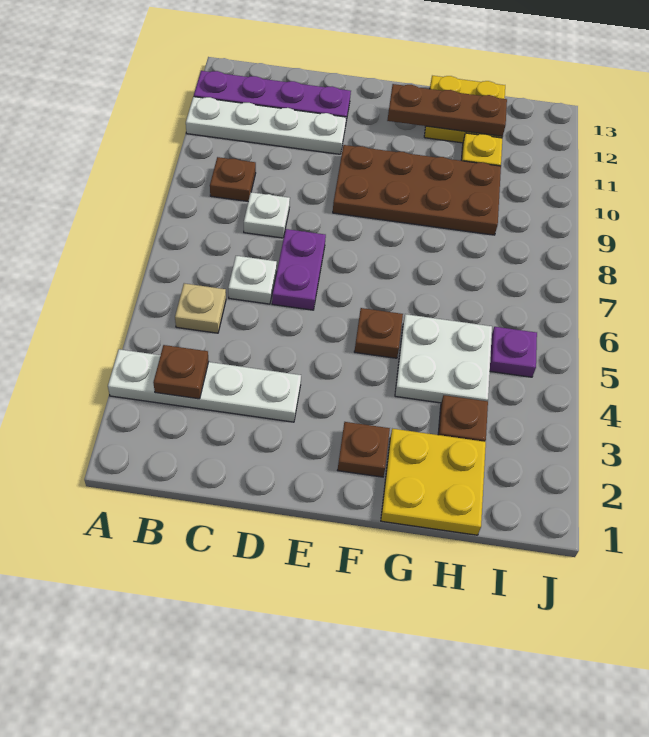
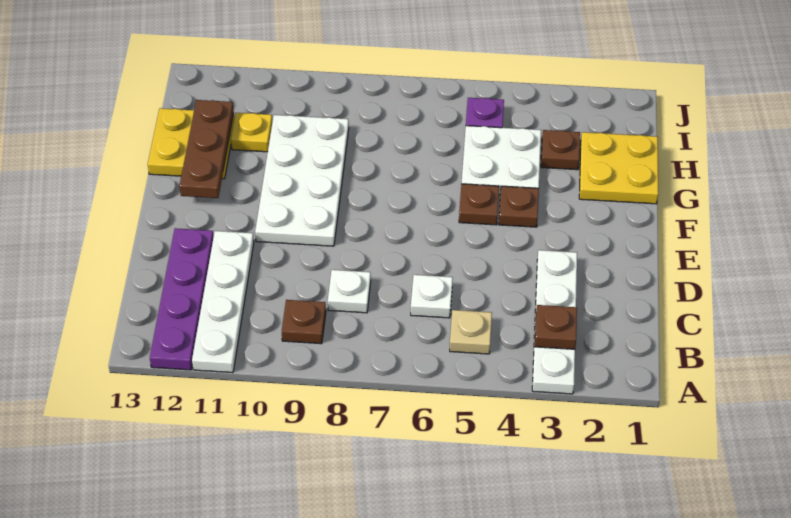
purple 1x2 plate [272,229,326,310] -> none
brown 2x4 plate [333,145,501,235] -> white 2x4 plate [255,115,349,246]
brown 1x1 plate [338,422,390,477] -> brown 1x1 plate moved to [499,186,539,227]

